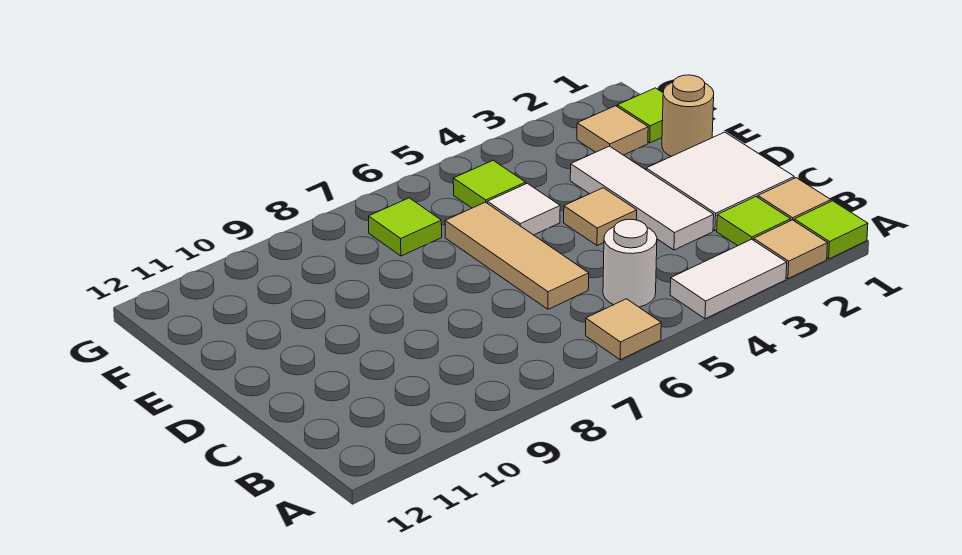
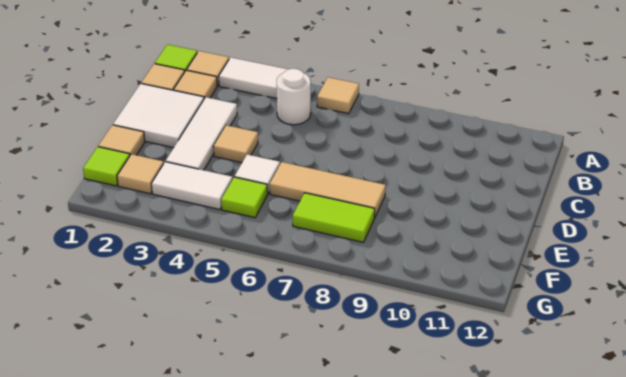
lime 1x1 tile [717,197,791,246] -> tan 1x1 tile [174,70,217,99]
tan 1x3 tile [445,202,589,309] -> tan 1x3 tile turned to [270,162,386,218]
tan 1x1 round brick [662,75,714,156] -> tan 1x1 tile [98,125,145,155]
none -> white 1x2 tile [151,162,232,210]
lime 1x1 tile [369,198,442,256] -> lime 1x2 tile [293,193,375,242]

